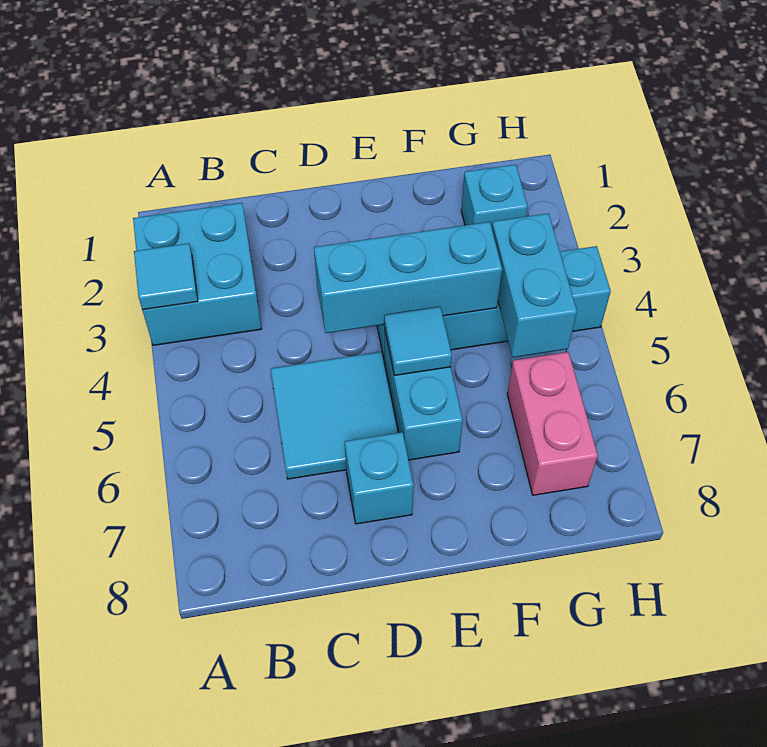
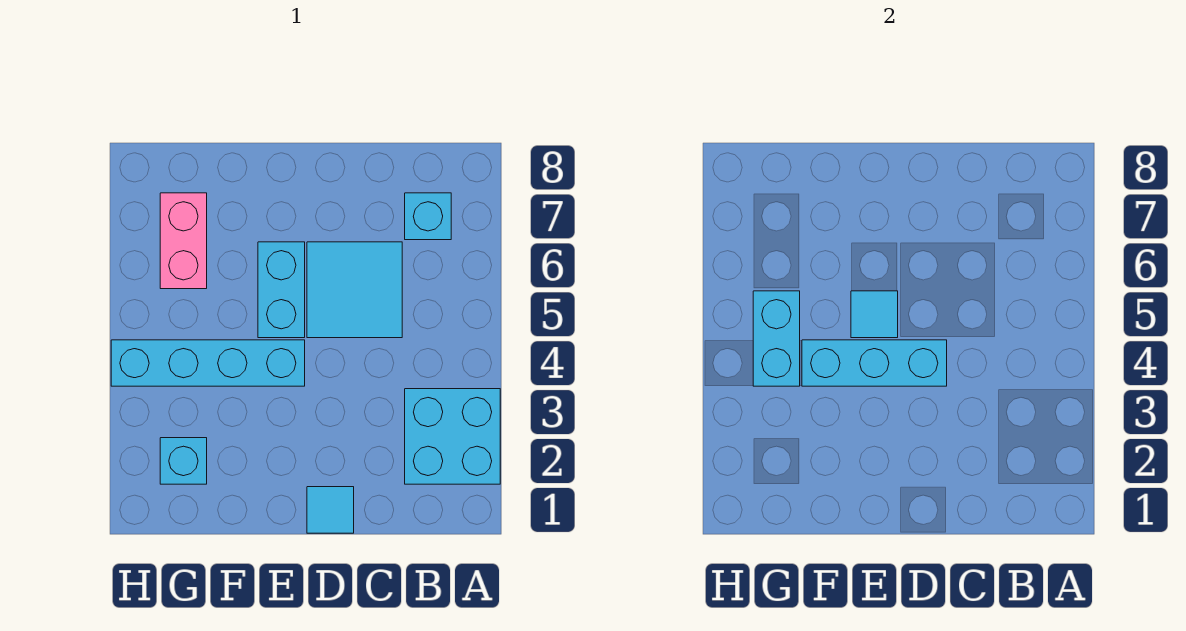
cyan 1x1 tile [134,243,198,310] -> cyan 1x1 tile moved to [307,487,354,533]
cyan 1x1 brick [345,432,414,524] -> cyan 1x1 brick moved to [405,193,451,240]

